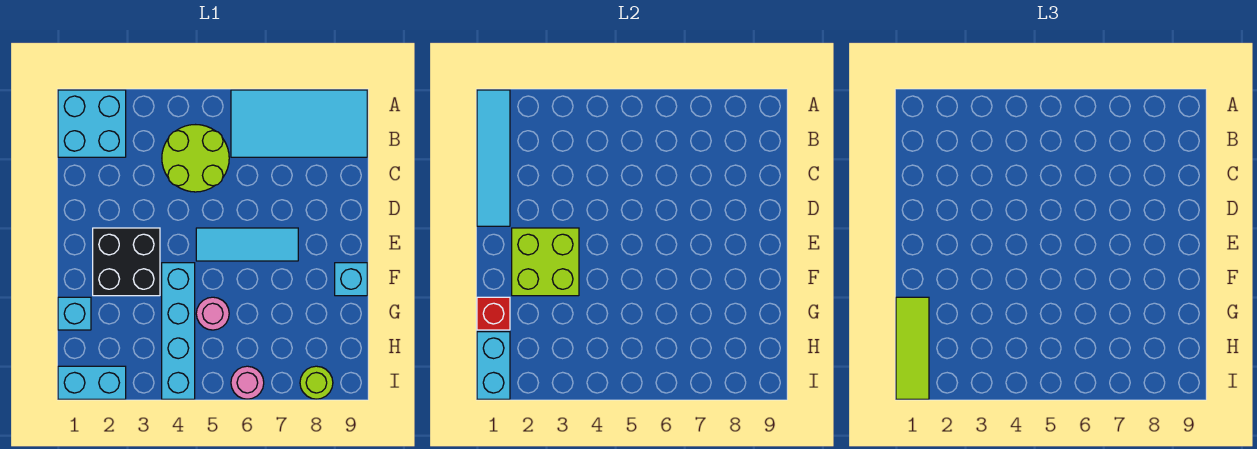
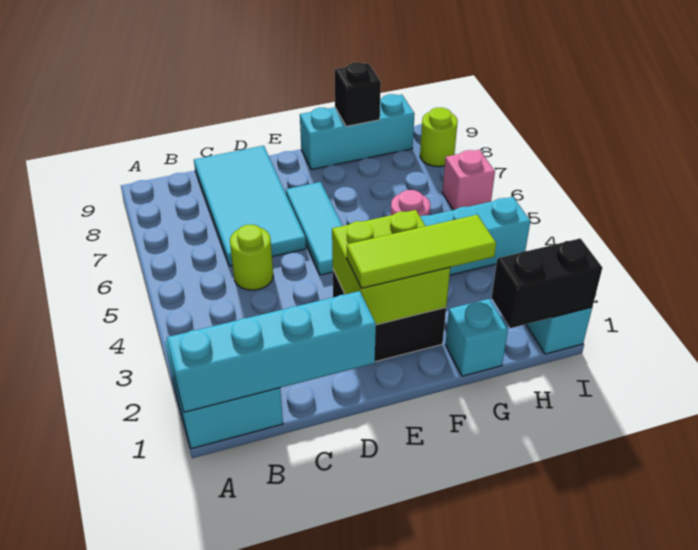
cyan 1x4 tile [477,90,510,226] -> cyan 1x4 brick [167,291,376,412]
cyan 2x4 tile [231,90,367,157] -> cyan 2x4 tile moved to [194,146,306,266]
lime 2x2 round brick [162,125,229,192] -> lime 1x1 round brick [230,225,273,290]
cyan 1x1 brick [335,263,367,296] -> cyan 1x3 brick [300,94,415,170]
red 1x1 brick [477,297,510,330] -> none
lime 1x3 tile [896,297,929,399] -> lime 1x3 tile moved to [347,215,496,288]
none -> black 1x1 brick [335,62,381,126]
cyan 1x2 brick [477,332,510,399] -> black 1x2 brick [492,238,602,328]
pink 1x1 round brick [231,366,264,399] -> pink 1x1 brick [442,150,495,210]

